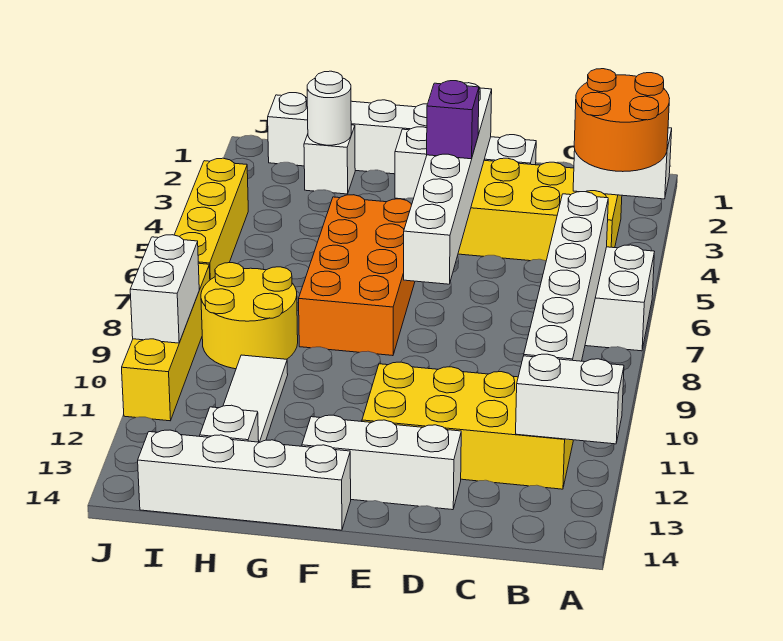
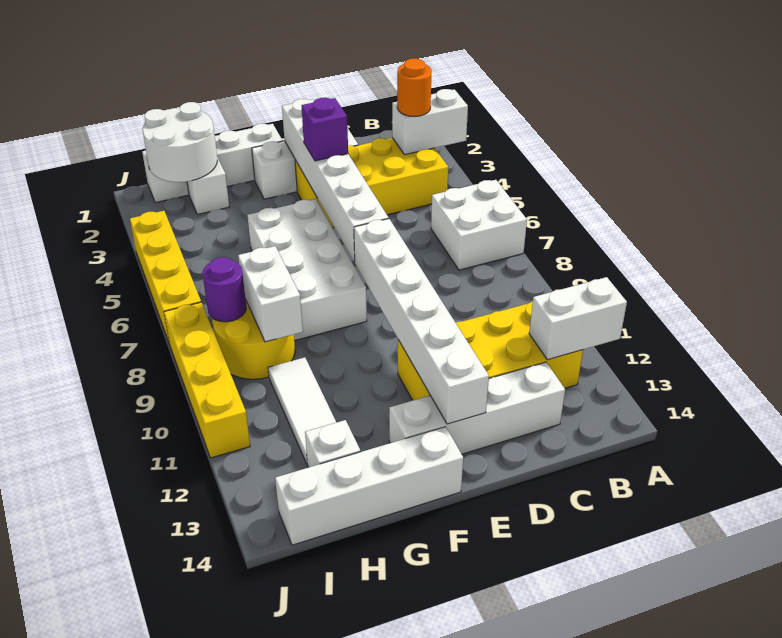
orange 2x2 round brick [574,69,670,172] -> orange 1x1 round brick [397,58,432,116]
white 1x6 brick [524,192,608,361] -> white 1x6 brick moved to [354,219,489,424]
white 1x3 brick [302,415,461,510] -> white 1x4 brick [389,362,565,454]
orange 2x4 brick [299,195,415,356] -> white 2x4 brick [247,199,367,340]
white 1x1 round brick [307,71,351,145] -> white 2x2 round brick [143,102,217,182]
none -> purple 1x1 round brick [202,257,246,322]
white 1x2 brick [130,235,199,343] -> white 1x2 brick moved to [238,246,303,342]

